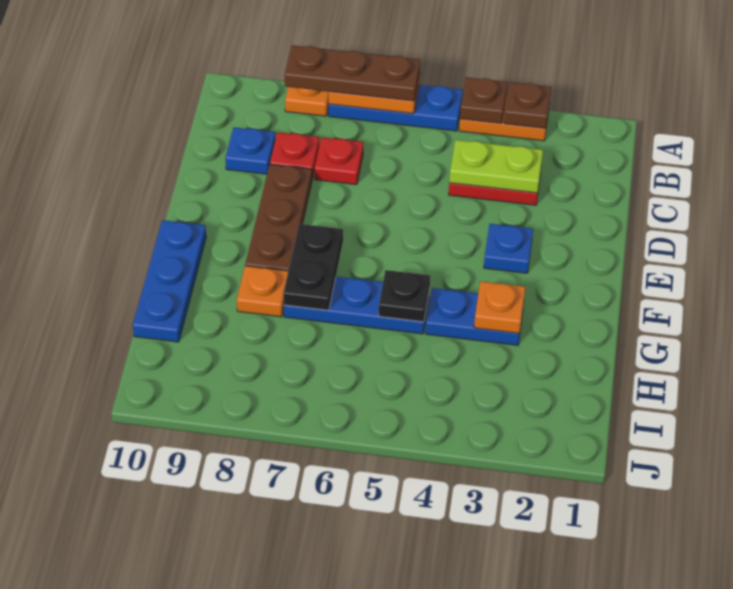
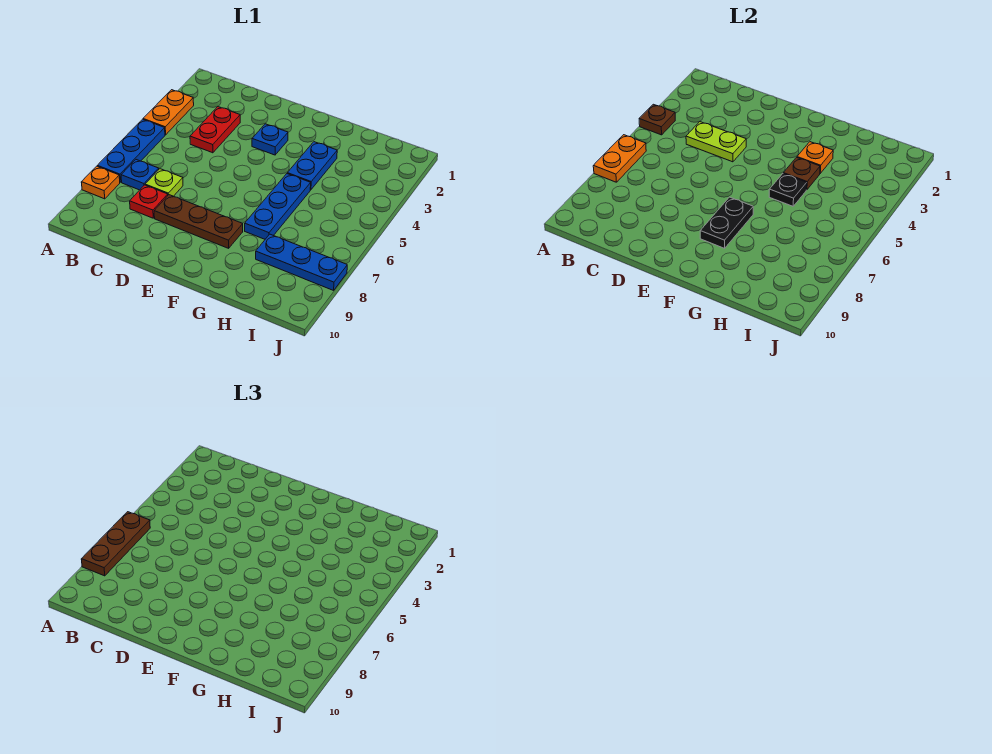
brown 1x1 plate [504,82,551,128] -> brown 1x1 plate moved to [783,157,820,190]
lime 1x2 plate [449,140,543,193] -> lime 1x2 plate turned to [686,122,746,162]
red 1x1 plate [315,137,363,185] -> lime 1x1 plate [145,169,183,196]
blue 1x1 plate [225,127,275,174] -> blue 1x1 plate moved to [121,160,159,190]
black 1x2 plate [283,224,343,310] -> black 1x2 plate turned to [700,197,753,248]
blue 1x3 plate [133,220,206,342] -> blue 1x3 plate moved to [256,234,347,290]
orange 1x1 plate [237,266,288,317] -> none

